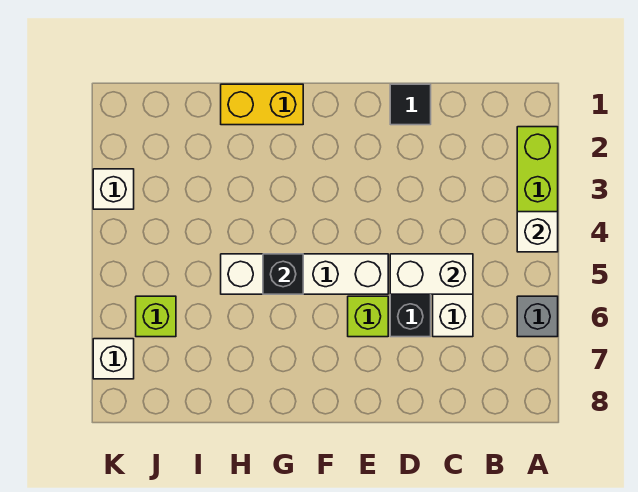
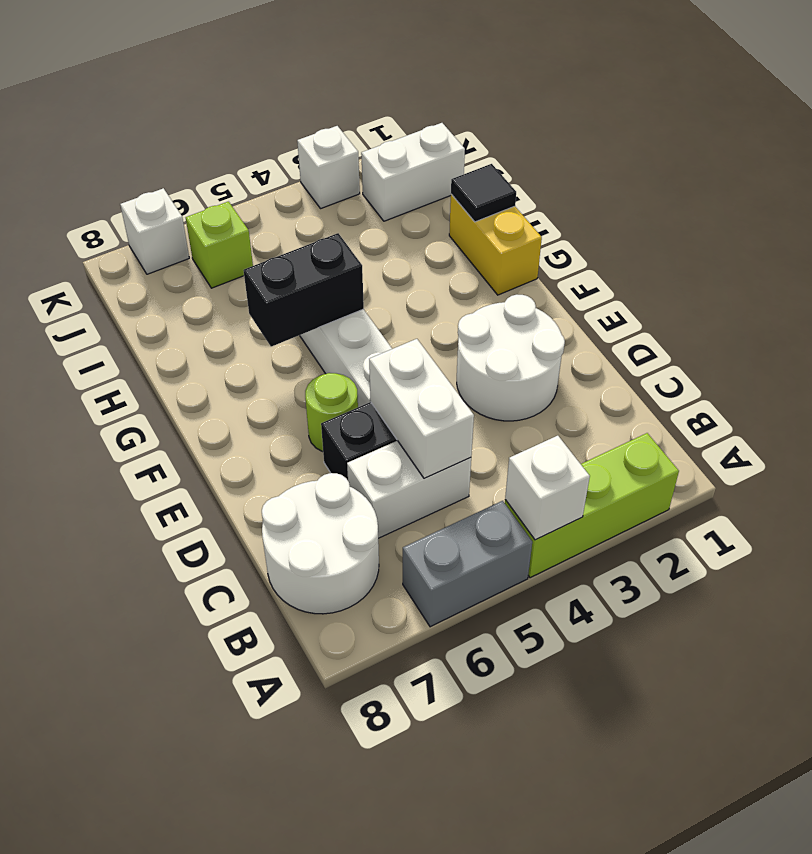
grey 1x1 brick [517,296,558,337] -> grey 1x2 brick [403,501,532,627]
none -> white 2x2 round brick [262,473,379,614]
black 1x1 tile [390,84,431,125] -> black 1x1 tile moved to [451,164,516,222]
none -> white 2x2 round brick [457,294,565,421]
lime 1x1 brick [348,296,388,337] -> lime 1x1 round brick [305,373,358,452]
black 1x1 brick [263,254,303,294] -> black 1x2 brick [243,233,364,347]
none -> white 1x2 brick [361,123,465,221]

